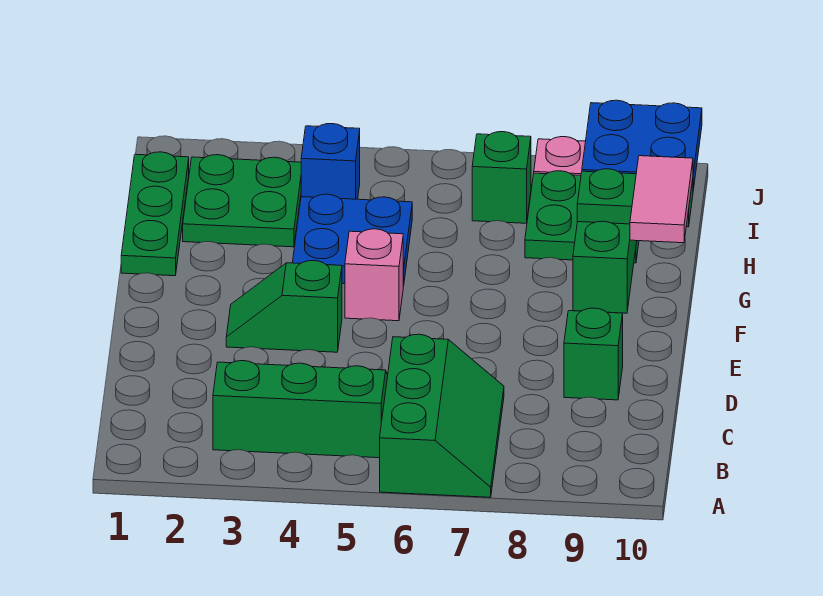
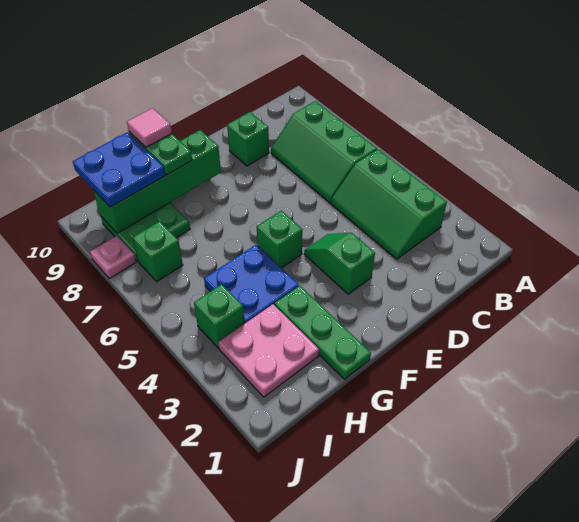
green 2x3 slope [380,334,504,497] -> green 2x3 slope turned to [271,101,377,203]
green 1x2 slope [226,261,342,352] -> green 1x2 slope turned to [304,233,375,294]
pink 1x1 brick [345,229,403,321] -> green 1x1 brick [257,211,303,268]
pink 1x2 tile [630,156,693,243] -> pink 1x1 tile [127,108,172,147]
green 1x3 plate [121,152,189,276] -> green 1x3 plate turned to [274,286,371,379]
green 2x2 plate [183,155,301,247] -> pink 2x2 plate [218,304,319,397]
blue 1x1 brick [301,124,360,199] -> green 1x1 brick [194,284,245,348]

